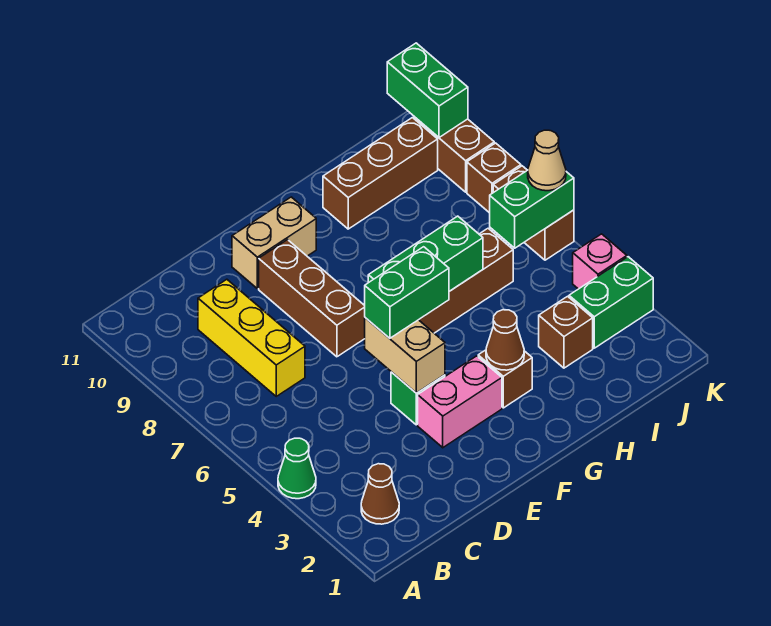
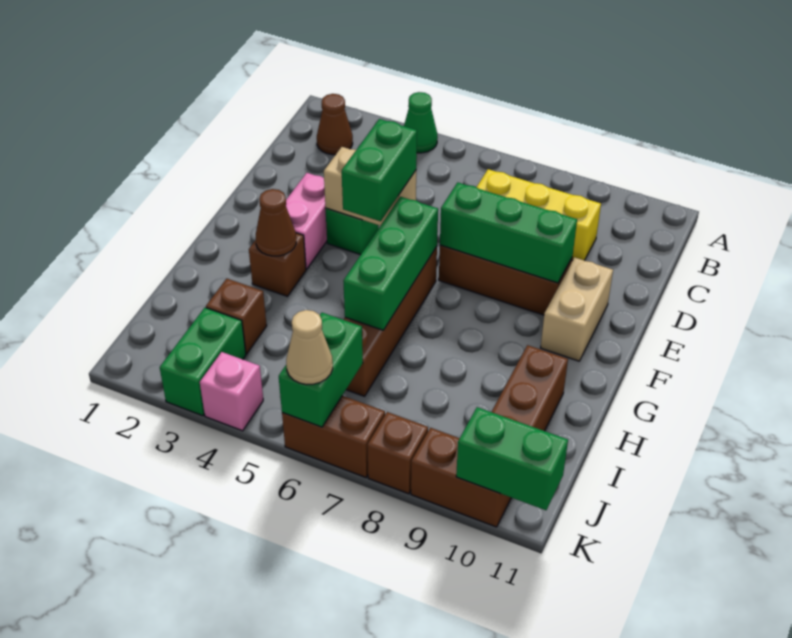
none -> green 1x3 brick [440,182,577,283]

